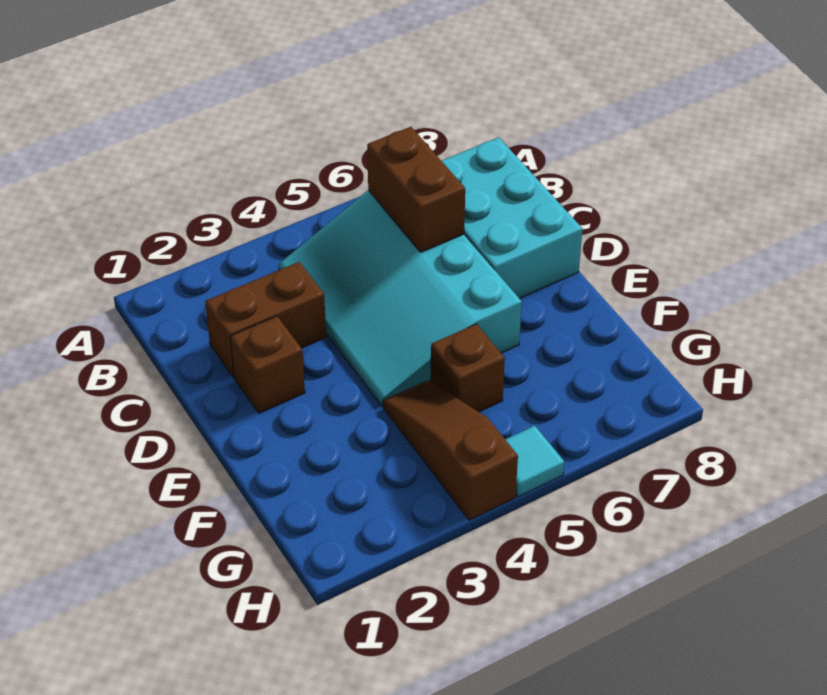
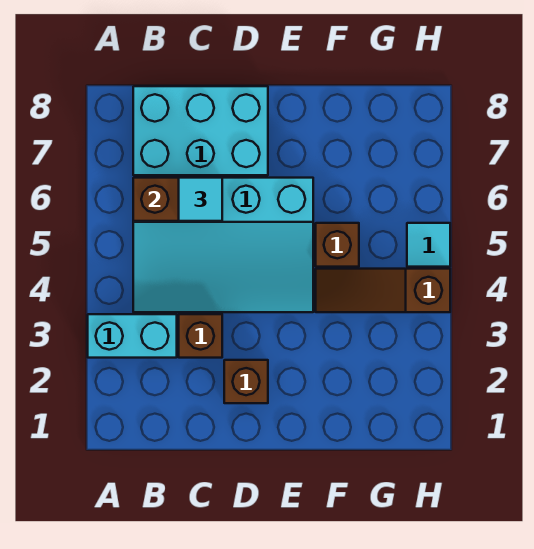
none -> cyan 1x2 brick [88,314,177,358]
brown 1x2 brick [205,262,326,377] -> brown 1x1 brick [179,314,222,358]
none -> cyan 1x1 tile [179,178,222,221]

